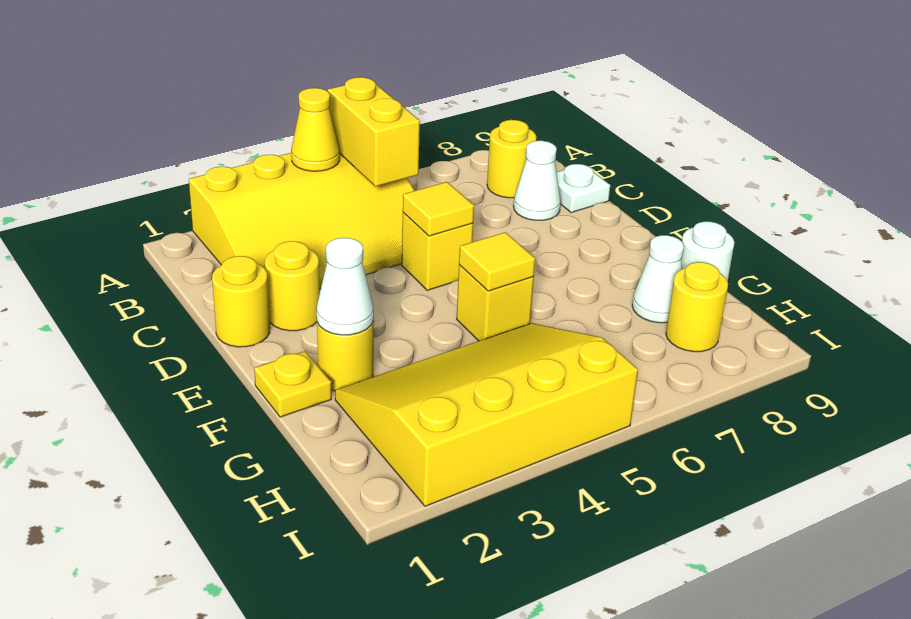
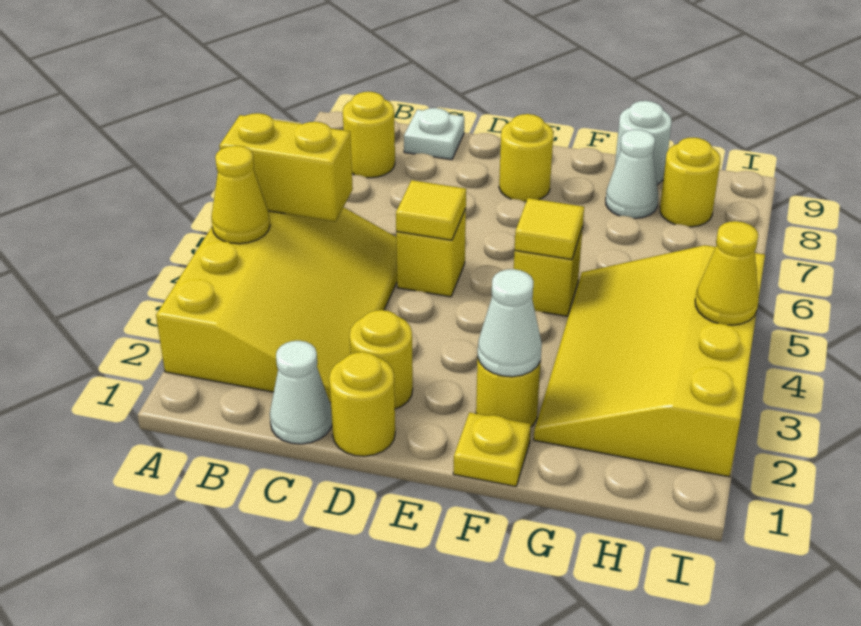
white 1x1 cone [513,141,561,220] -> white 1x1 cone moved to [270,341,332,444]
none -> yellow 1x1 round brick [499,114,553,202]
none -> yellow 1x1 cone [695,221,759,325]

